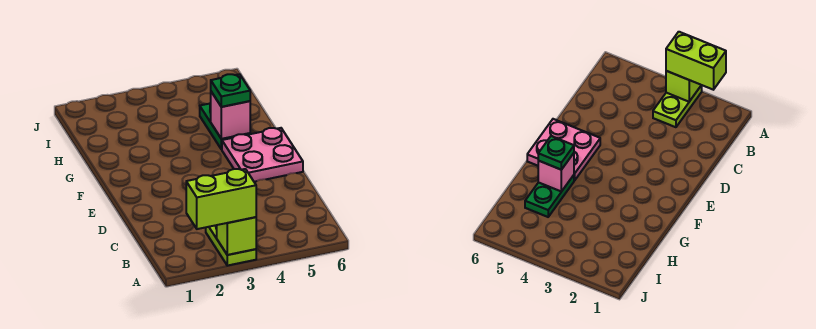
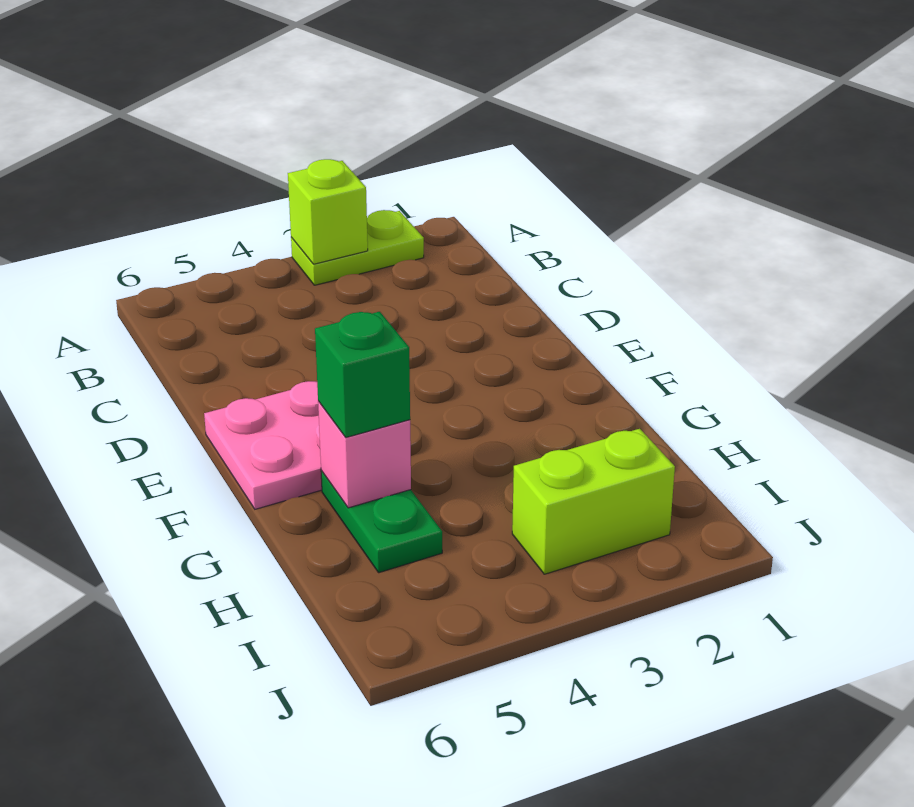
lime 1x2 brick [186,169,256,229] -> lime 1x2 brick moved to [512,429,675,574]
lime 1x2 plate [206,225,256,266] -> lime 1x2 plate turned to [291,210,424,285]
green 1x1 plate [211,74,250,107] -> green 1x1 brick [315,312,410,438]

